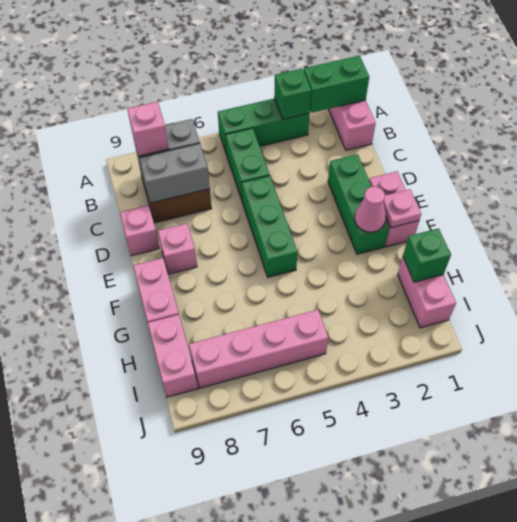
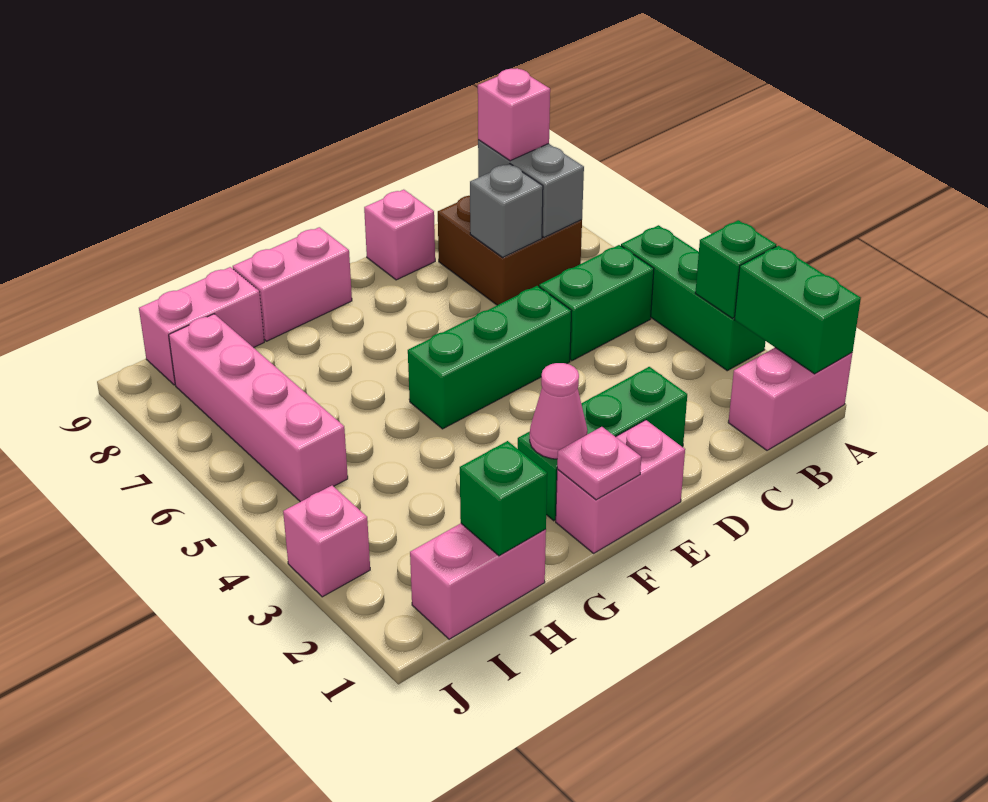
grey 1x2 brick [139,143,210,203] -> grey 1x1 brick [470,164,543,257]
pink 1x1 brick [158,223,197,274] -> pink 1x1 brick moved to [283,486,370,597]

